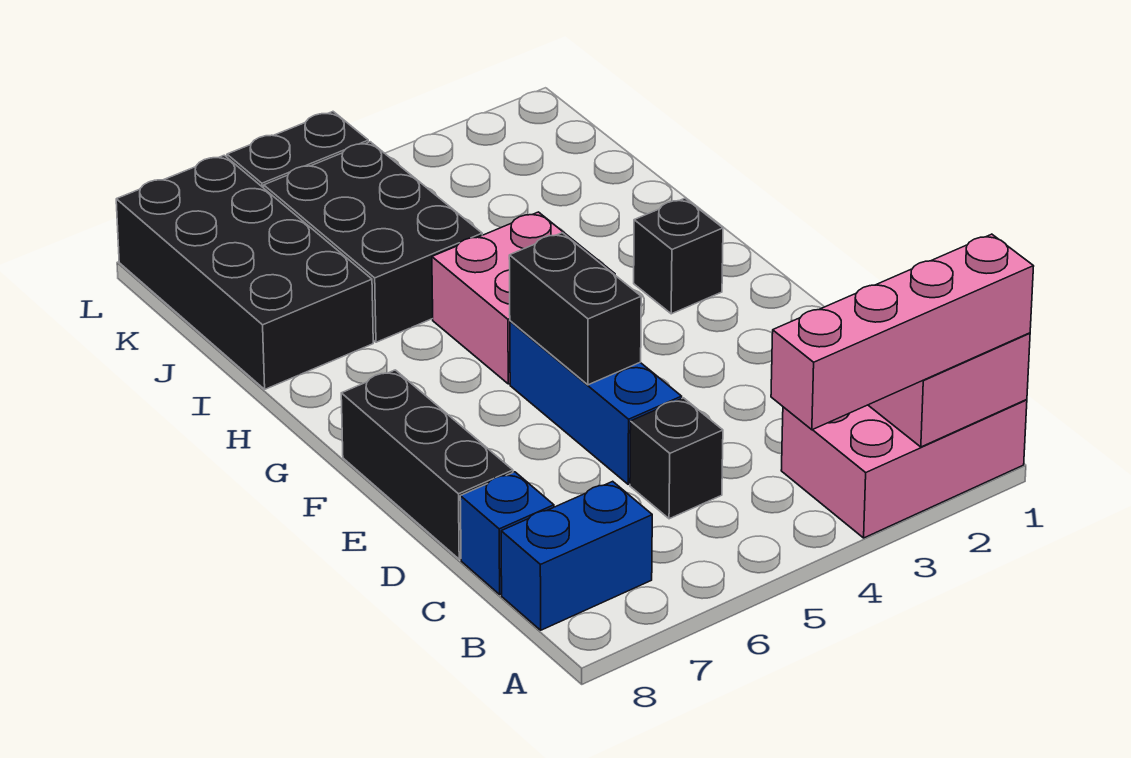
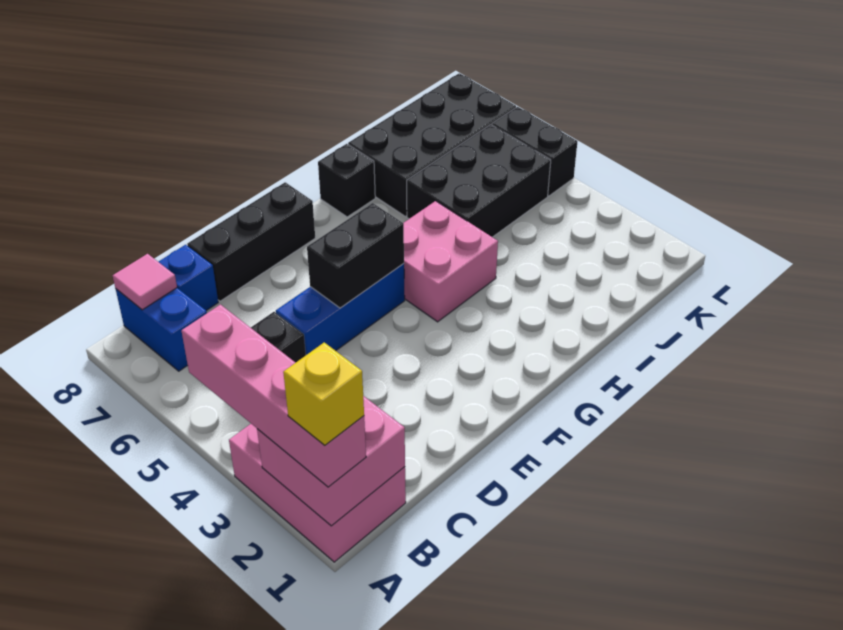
none -> yellow 1x1 brick [283,343,364,445]
none -> pink 1x1 tile [113,254,177,310]
black 1x1 brick [634,198,723,314] -> black 1x1 brick moved to [318,144,375,217]

